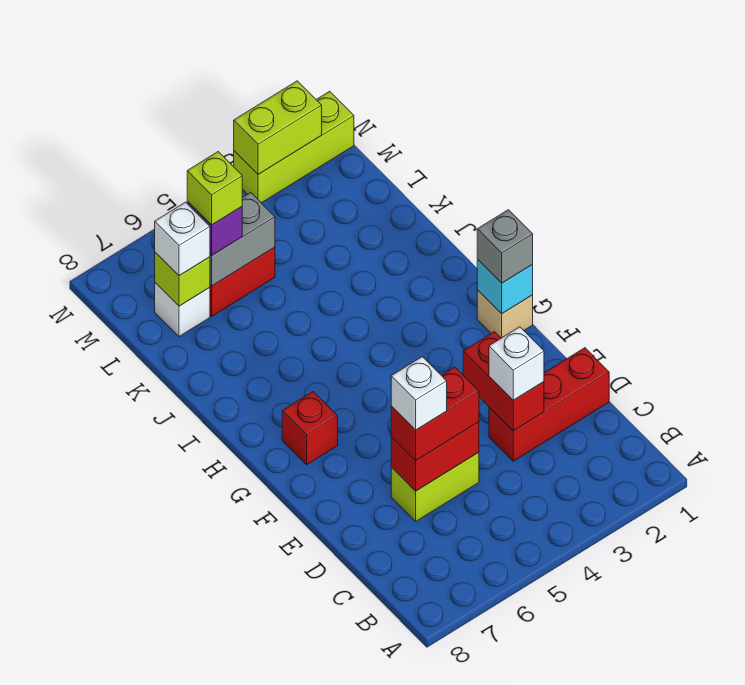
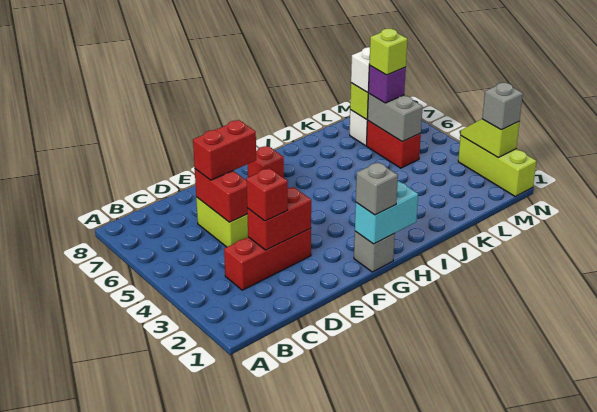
red 1x3 brick [489,348,609,461] -> red 1x3 brick turned to [224,228,311,290]
white 1x1 brick [489,327,544,400] -> red 1x1 brick [246,168,288,221]
red 1x2 brick [391,367,479,461] -> red 1x2 brick turned to [193,120,256,180]
white 1x1 brick [391,357,447,430] -> none
tan 1x1 brick [477,290,533,338] -> grey 1x1 brick [354,231,395,272]
cyan 1x1 brick [477,260,533,314] -> cyan 1x2 brick [355,181,418,244]
lime 1x2 brick [234,81,322,174] -> lime 1x2 slope [461,119,519,158]
none -> grey 1x1 brick [482,83,523,130]

